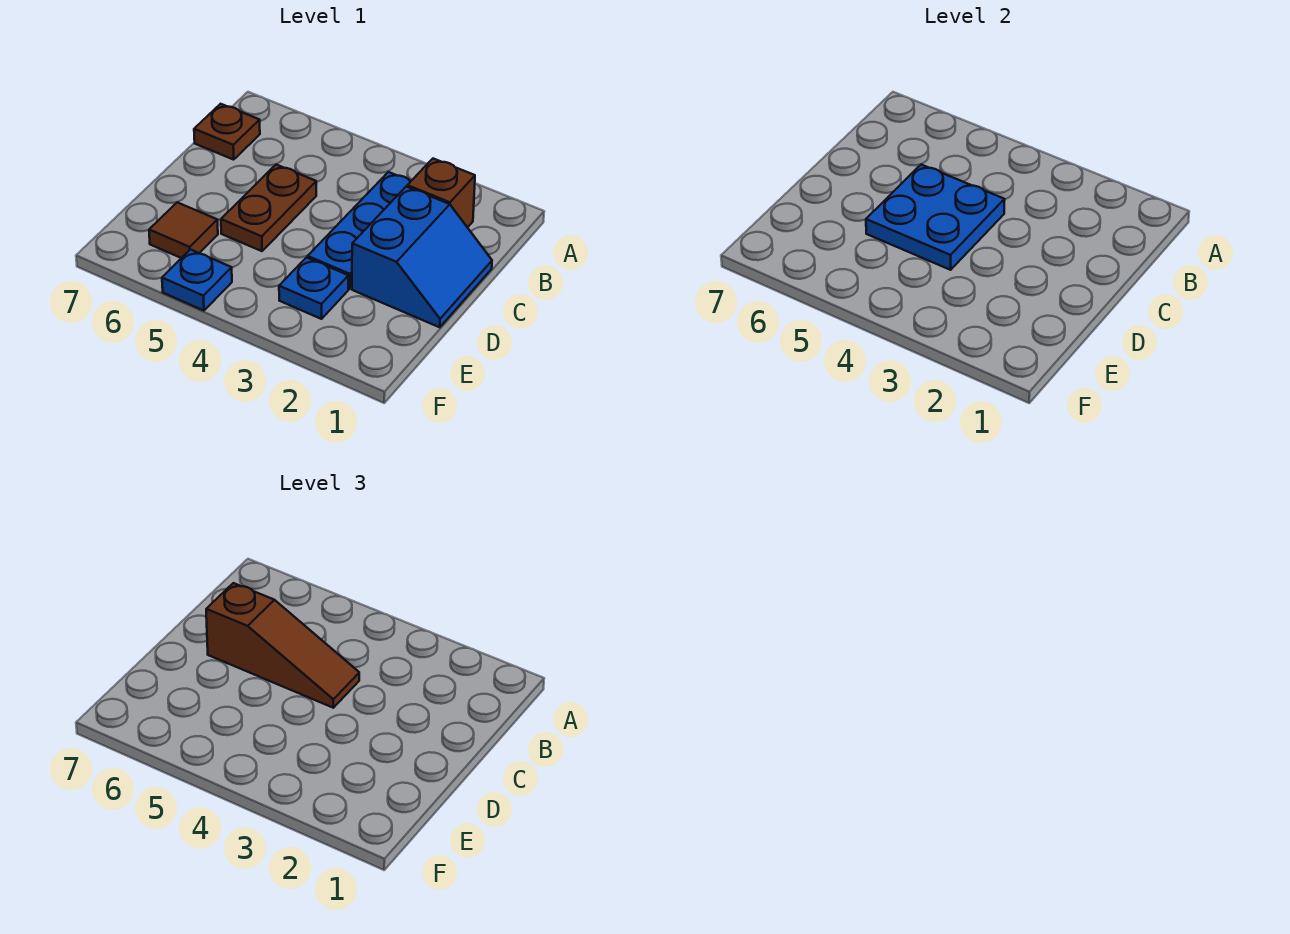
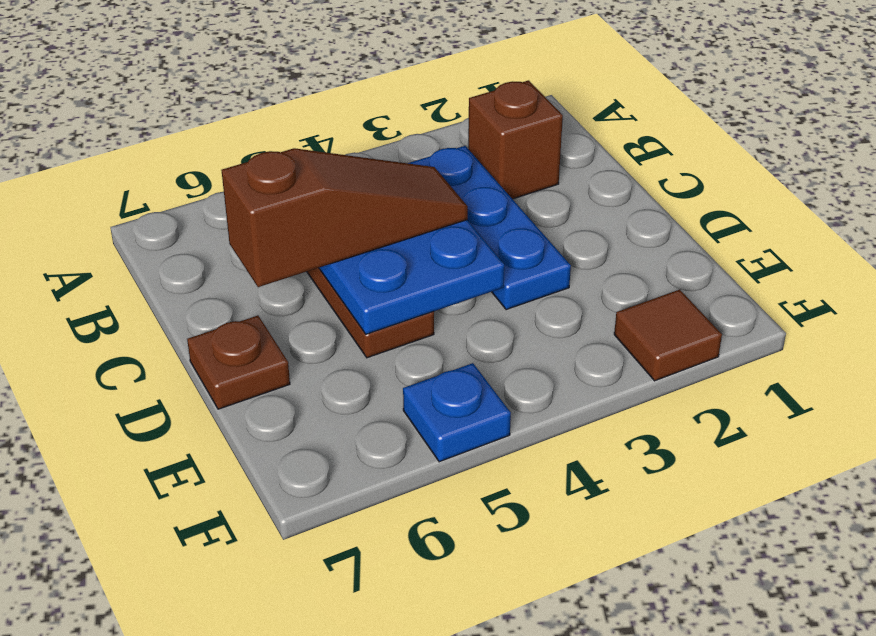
brown 1x1 plate [194,104,260,160] -> brown 1x1 plate moved to [187,316,290,409]
blue 2x2 slope [352,187,492,327] -> none
blue 1x1 plate [279,258,348,319] -> none
brown 1x1 tile [149,202,218,258] -> brown 1x1 tile moved to [614,289,722,381]

